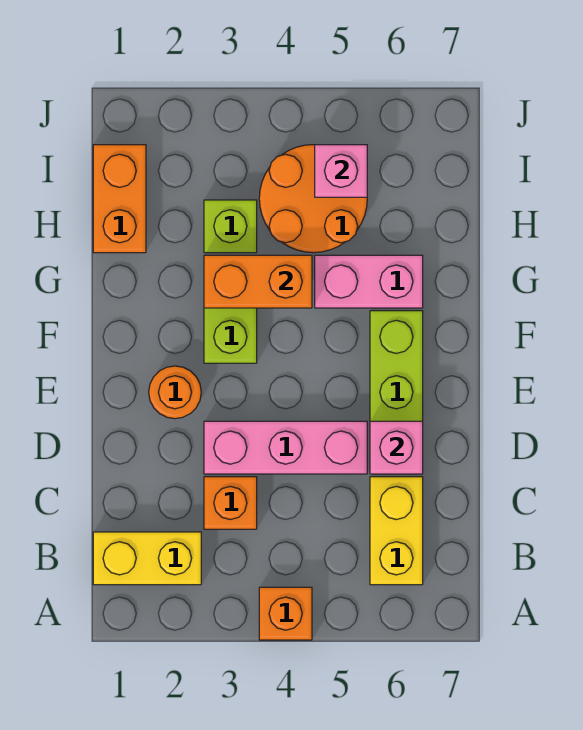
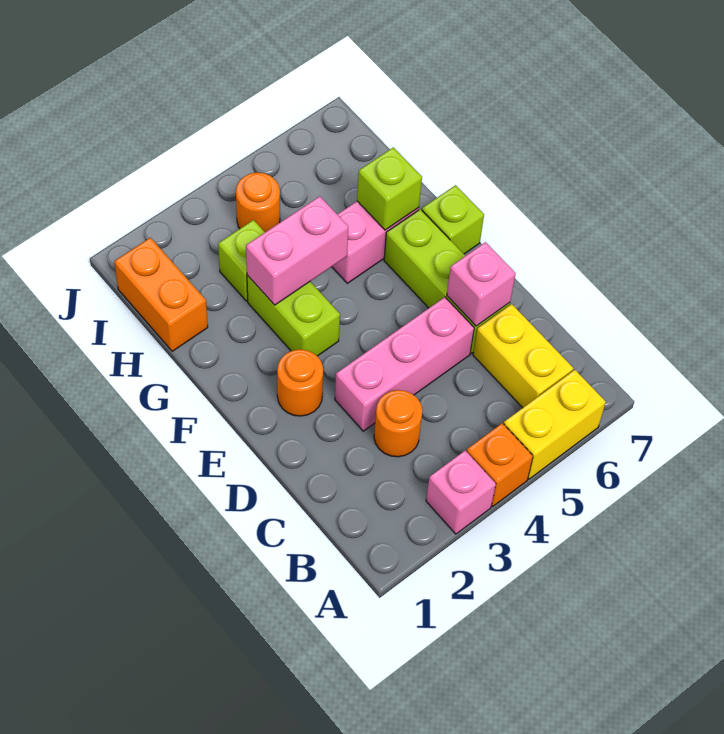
yellow 1x2 brick [93,532,201,585] -> yellow 1x2 brick moved to [504,370,606,479]
orange 1x1 brick [204,477,257,529] -> orange 1x1 round brick [374,390,422,457]
none -> lime 1x1 brick [422,185,484,254]
orange 1x2 brick [204,255,312,308] -> pink 1x2 brick [246,196,348,305]
none -> lime 1x1 brick [357,147,422,230]
orange 2x2 round brick [259,145,367,253] -> orange 1x1 round brick [236,173,280,232]
pink 1x1 brick [315,145,367,197] -> pink 1x1 brick moved to [426,451,496,534]

